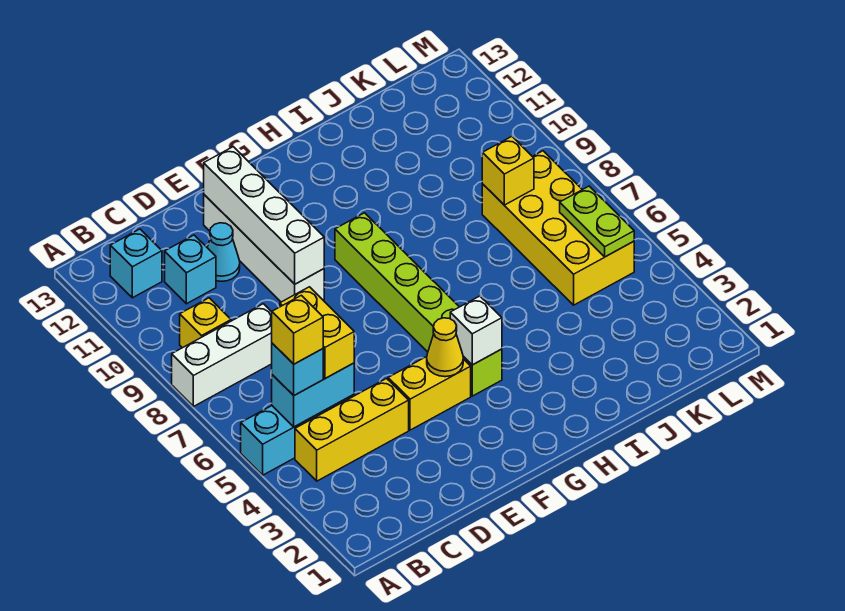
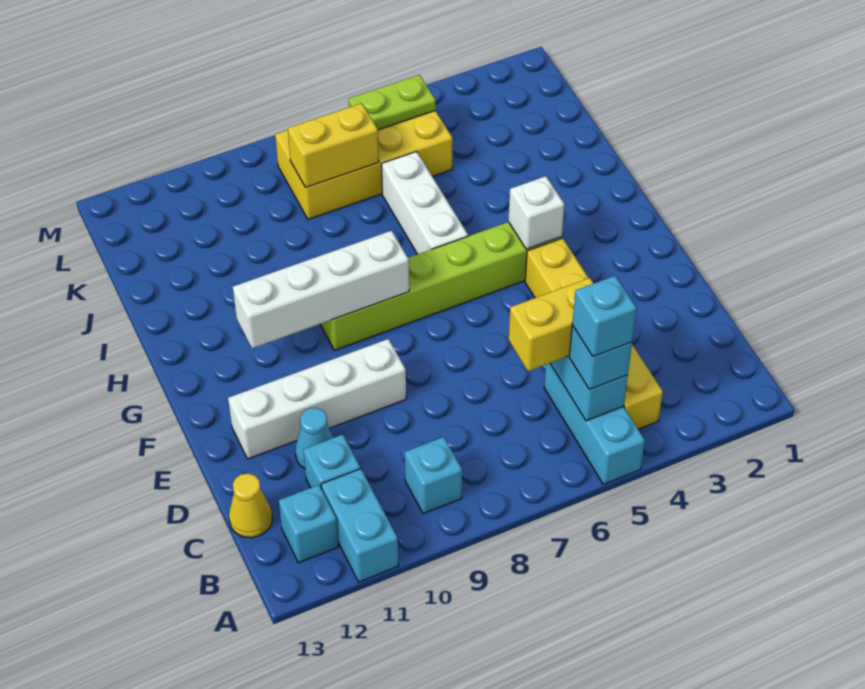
white 1x3 brick [172,304,272,407] -> white 1x3 brick moved to [381,152,468,254]
none -> cyan 1x2 brick [321,469,399,582]
yellow 1x1 brick [272,295,323,364] -> cyan 1x1 brick [572,276,637,357]
yellow 1x1 brick [180,298,231,348] -> cyan 1x1 brick [405,437,462,514]
white 1x4 brick [204,147,324,284] -> white 1x4 brick moved to [233,231,409,348]
yellow 1x1 cone [427,318,463,377] -> yellow 1x1 cone moved to [229,473,272,538]
yellow 1x1 brick [482,137,534,205] -> yellow 1x2 brick [288,103,379,188]

